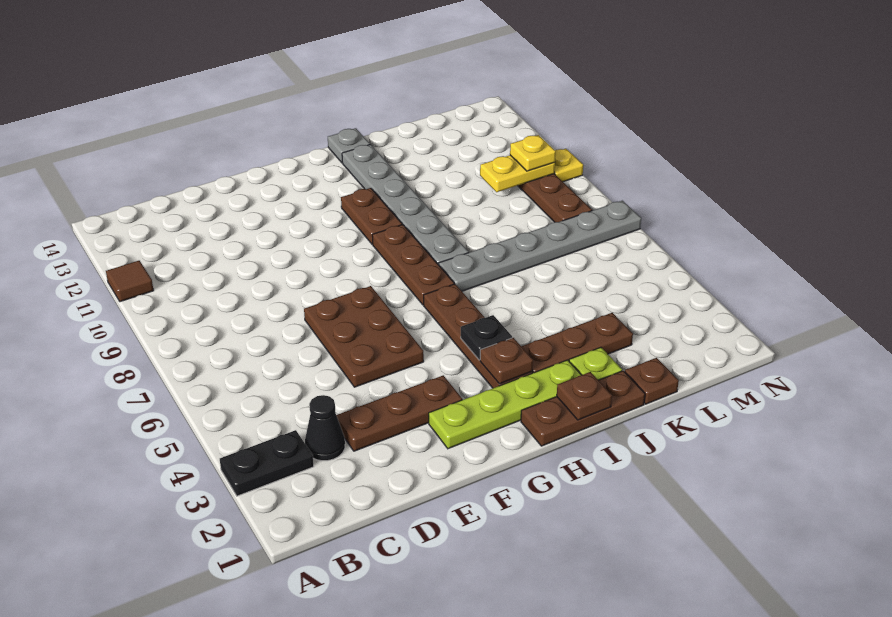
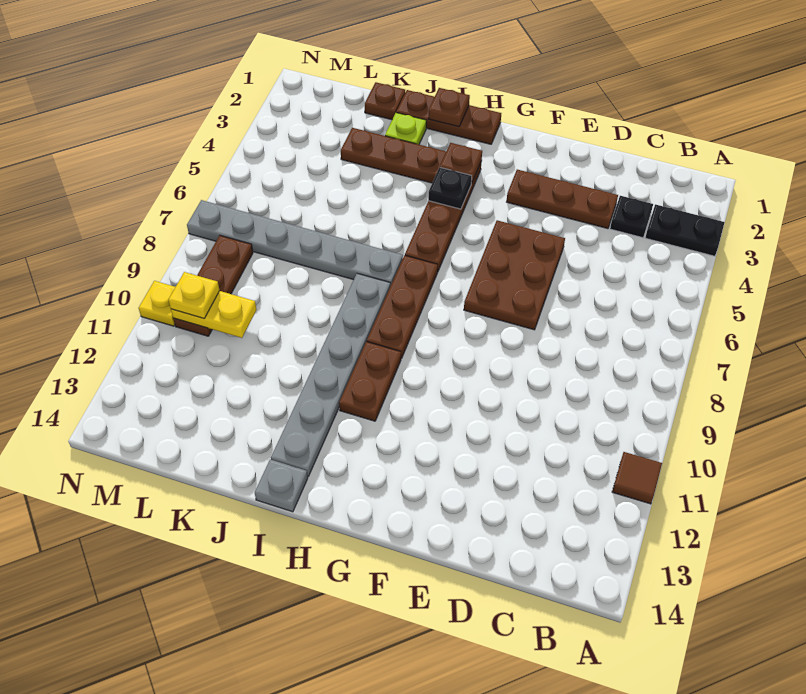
black 1x1 cone [305,395,345,461] -> black 1x1 plate [610,196,653,238]
lime 1x4 plate [429,360,581,449] -> none

